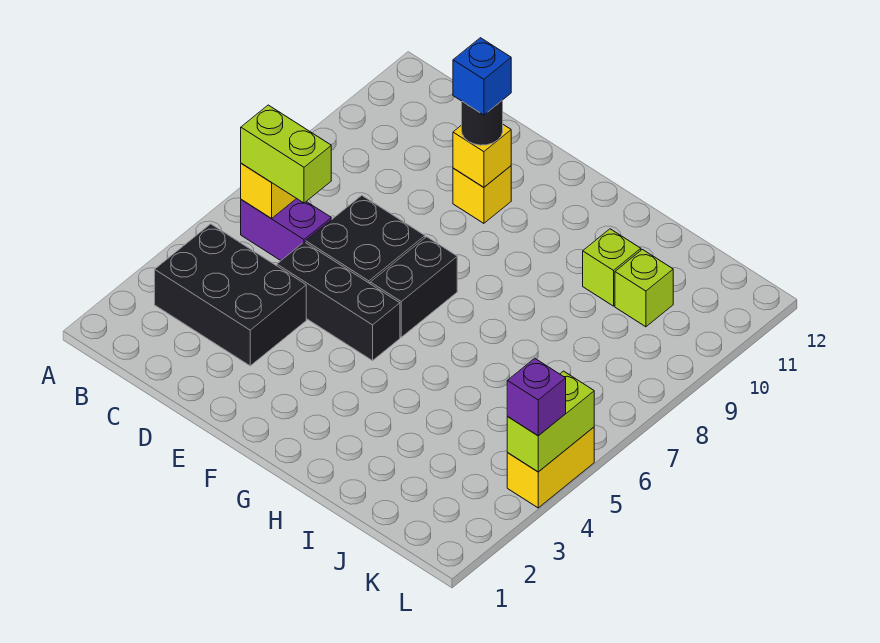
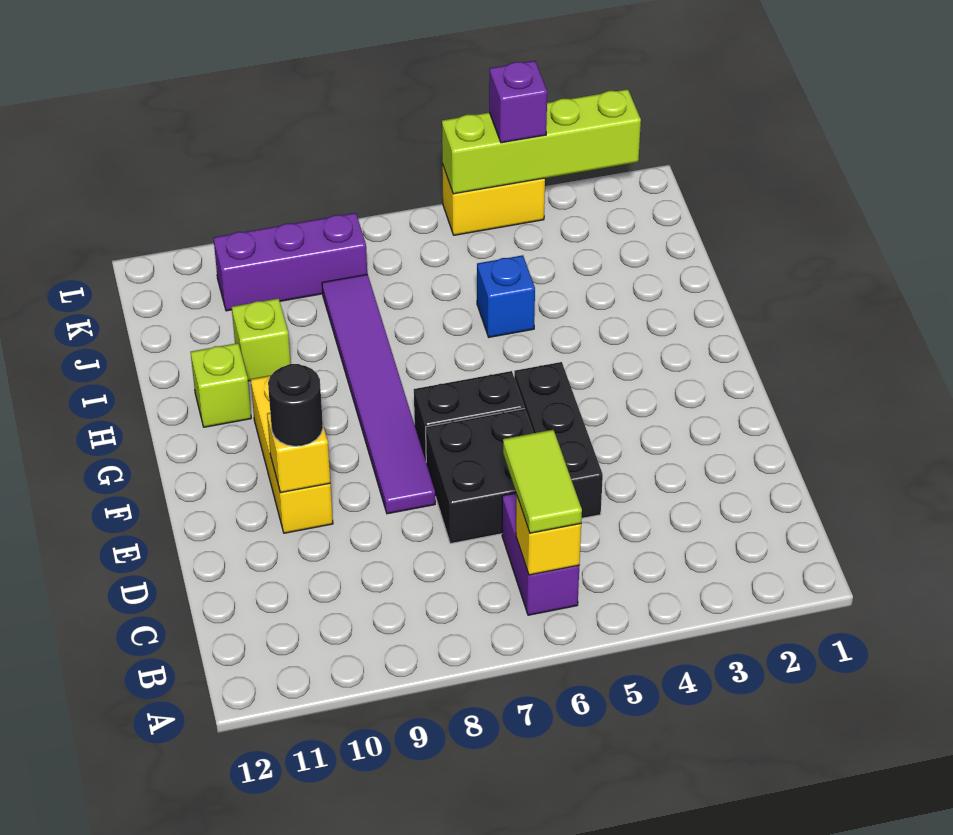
black 2x3 brick [155,224,306,366] -> none
lime 1x2 brick [241,105,331,203] -> lime 1x2 tile [503,430,582,533]
none -> purple 1x6 tile [322,274,435,514]
yellow 1x1 brick [453,166,511,223] -> yellow 1x3 brick [251,376,333,533]
blue 1x1 brick [453,38,511,115] -> blue 1x1 brick moved to [477,255,535,337]
lime 1x1 brick [615,250,673,327] -> lime 1x1 brick moved to [191,343,251,427]
none -> purple 1x3 brick [214,213,367,311]
lime 1x2 brick [507,371,594,472] -> lime 1x4 brick [442,89,641,194]

